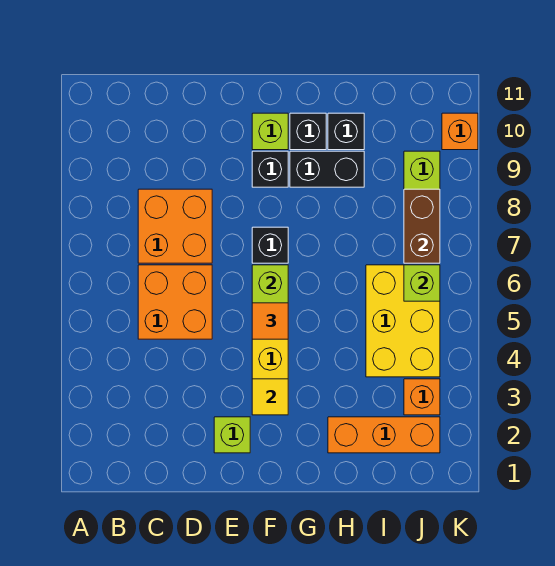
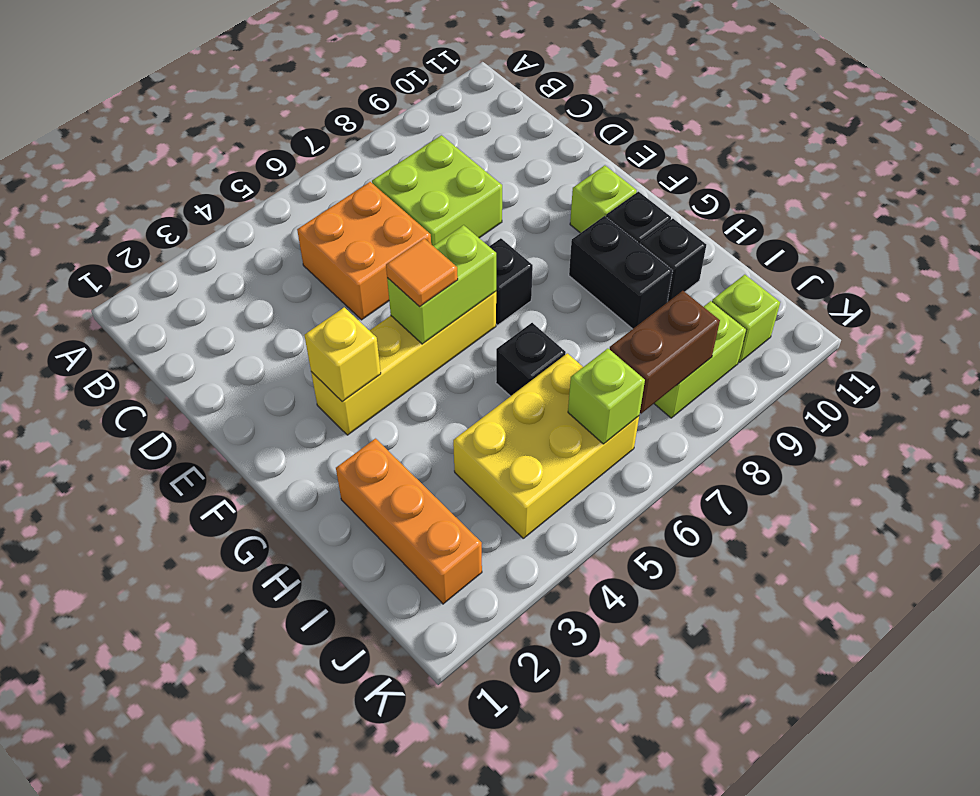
orange 2x2 brick [138,189,212,263] -> lime 2x2 brick [372,135,502,246]
lime 1x1 brick [214,417,250,453] -> lime 1x1 brick moved to [712,275,780,362]
yellow 1x1 tile [252,379,288,415] -> yellow 1x1 brick [304,307,381,402]
black 1x1 brick [252,151,288,187] -> black 1x1 brick moved to [496,323,566,396]
orange 1x1 brick [404,379,440,415] -> none
orange 1x1 brick [442,113,478,150] -> none

